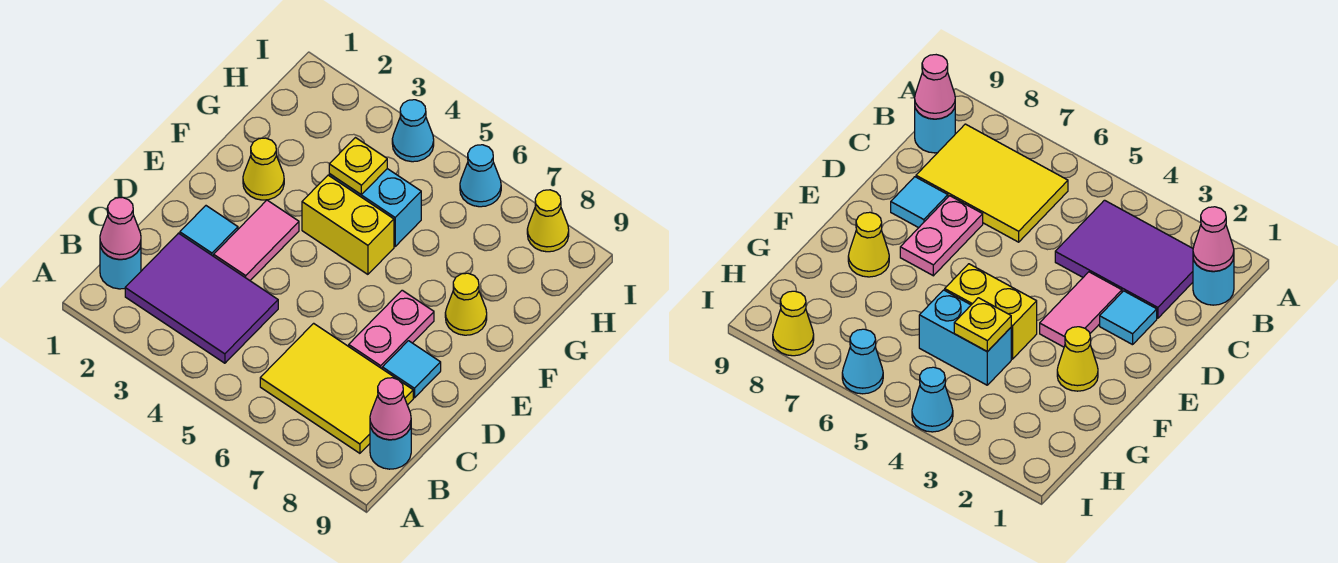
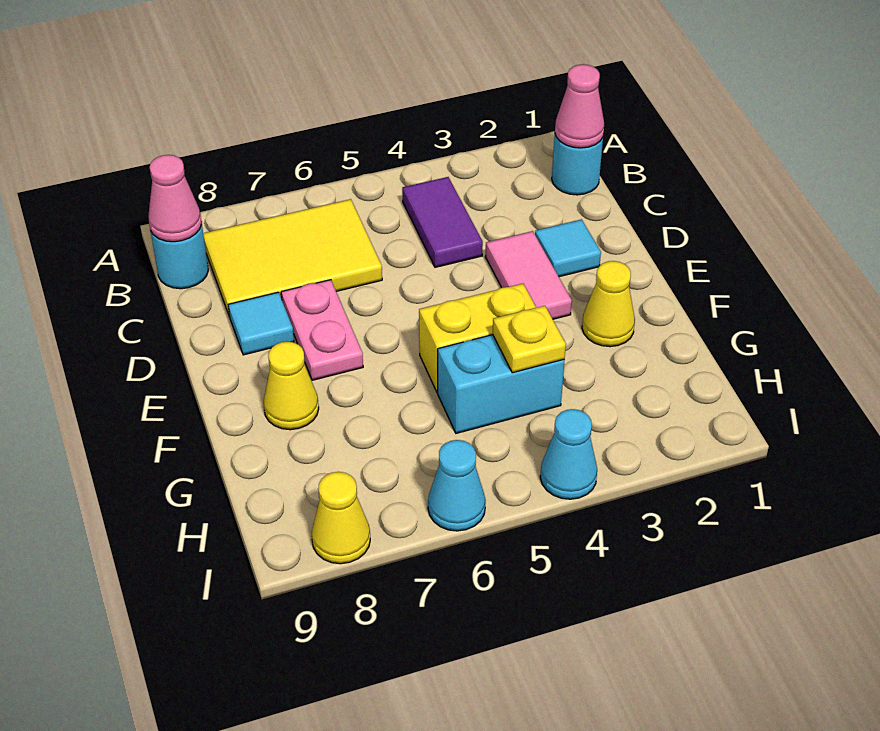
purple 2x3 tile [125,233,278,363] -> purple 1x2 tile [402,177,483,267]

